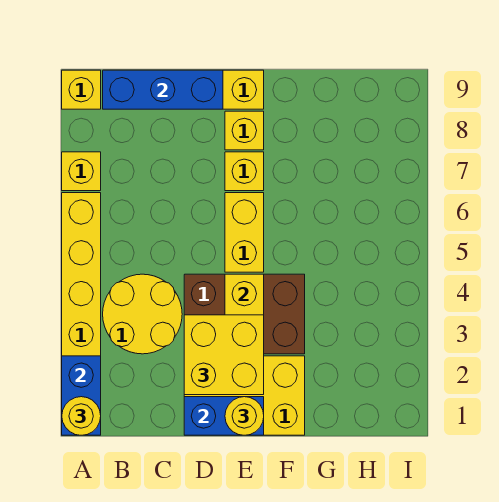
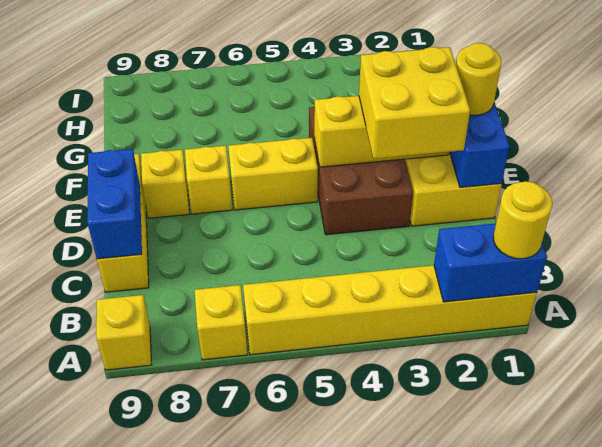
yellow 2x2 round brick [103,274,182,354] -> none
blue 1x3 brick [103,70,223,109] -> blue 1x2 brick [87,149,142,259]

